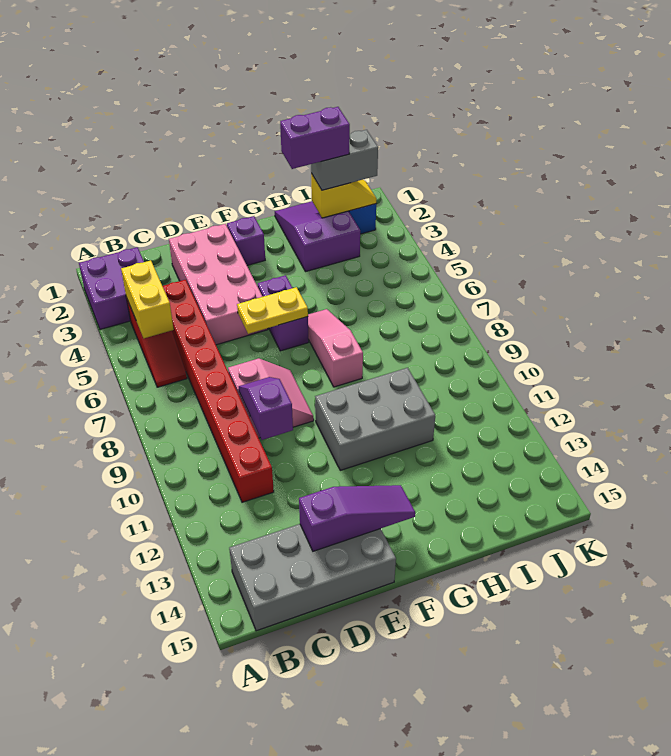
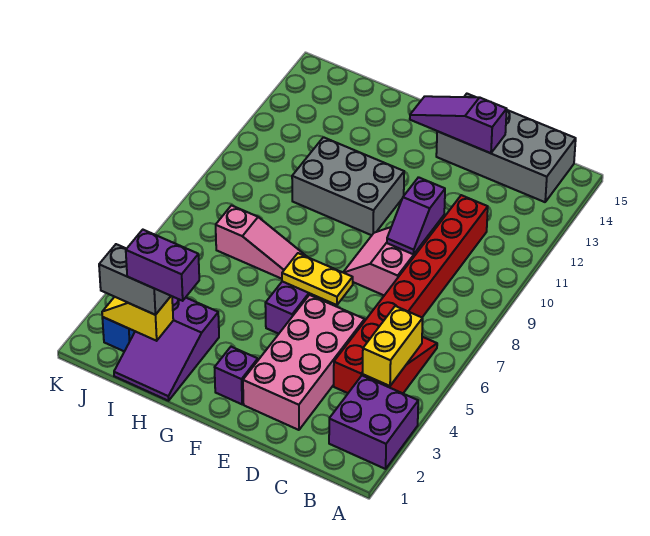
pink 1x3 slope [308,309,363,387] -> pink 1x3 slope turned to [216,206,307,279]

